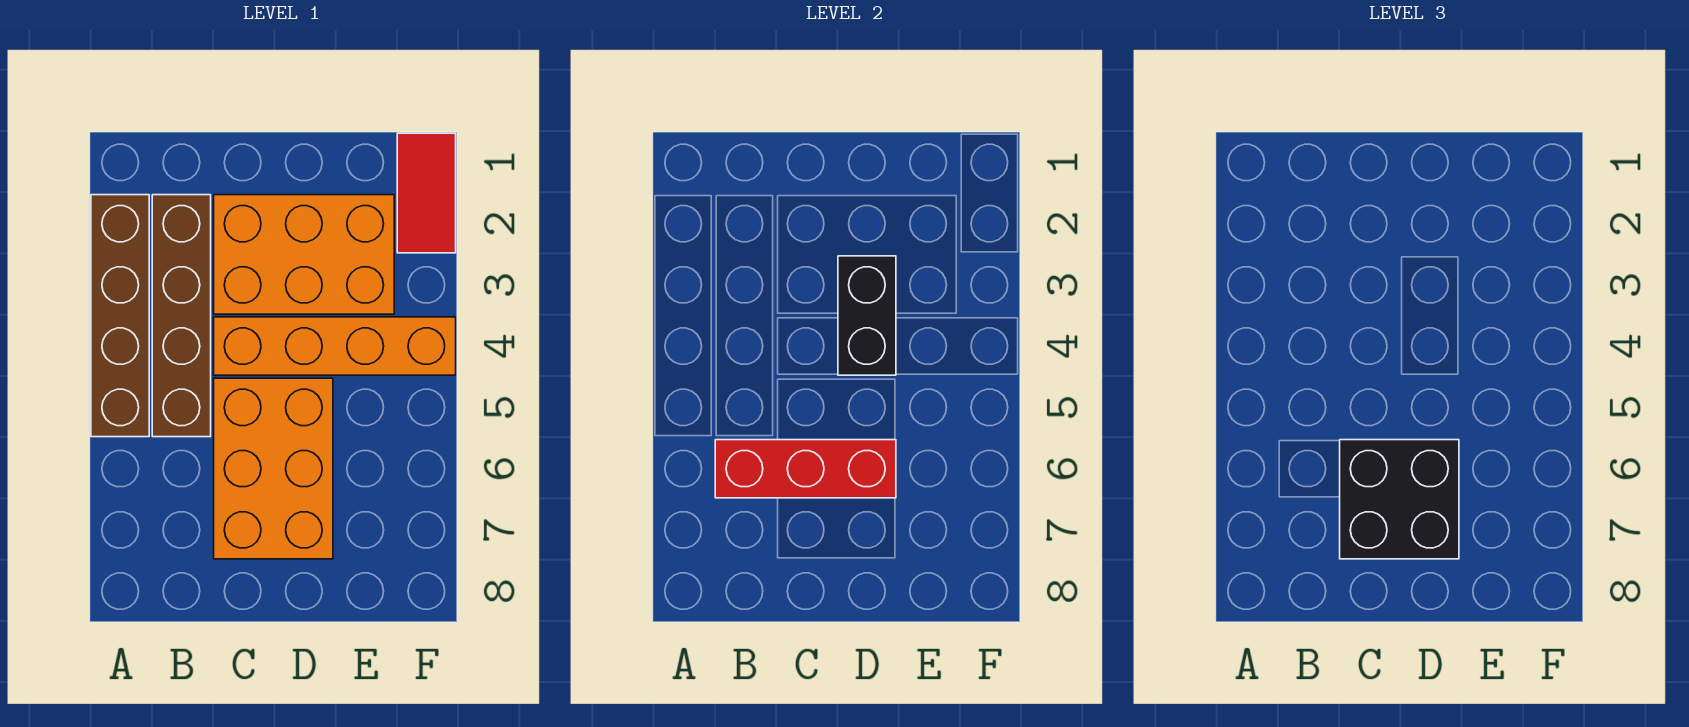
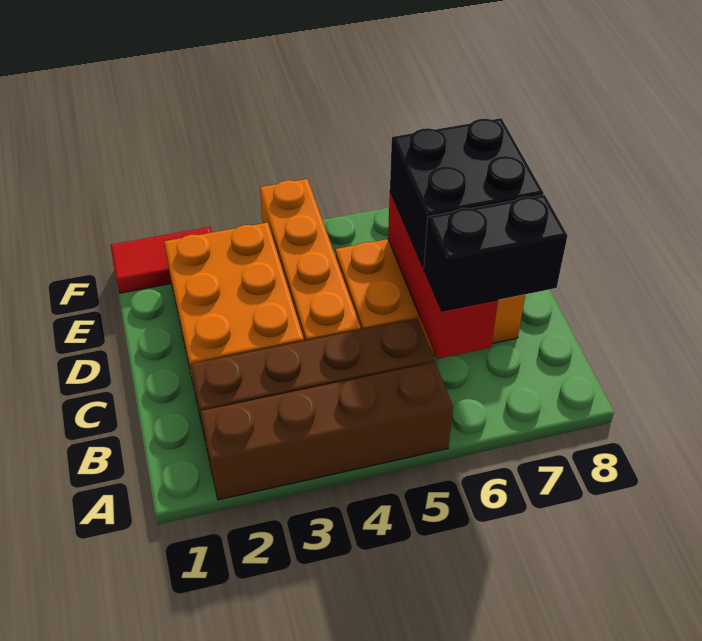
black 1x2 brick [838,256,896,375] -> black 1x2 brick moved to [424,195,568,311]

